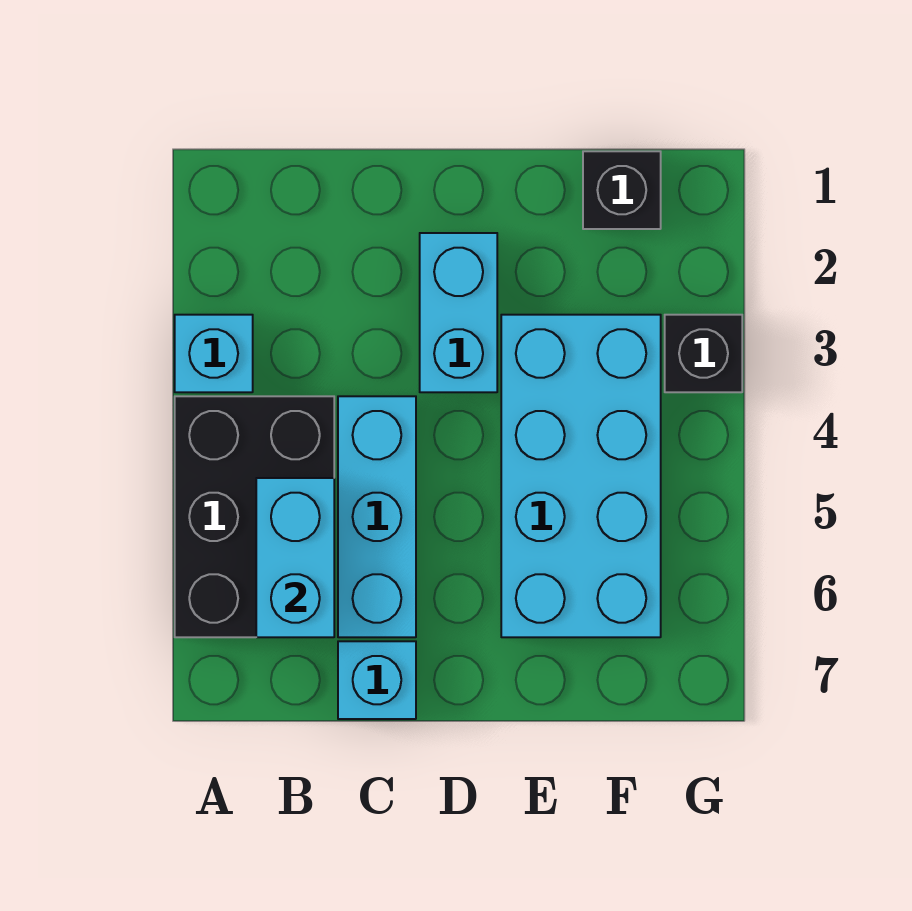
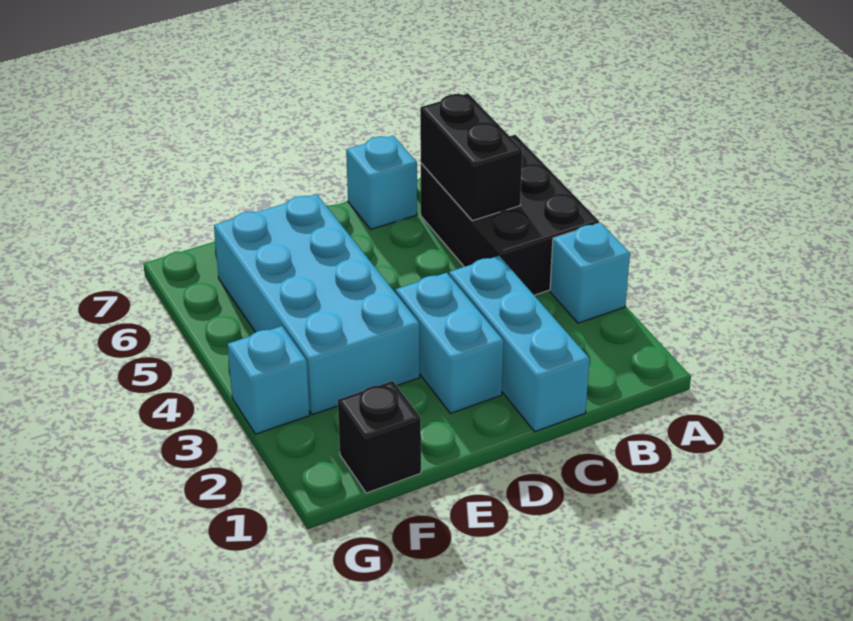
cyan 1x2 brick [256,478,334,637] -> black 1x2 brick [420,93,522,221]
cyan 1x3 brick [338,396,416,637] -> cyan 1x3 brick moved to [449,256,590,432]
black 1x1 brick [665,315,742,392] -> cyan 1x1 brick [228,326,310,434]

